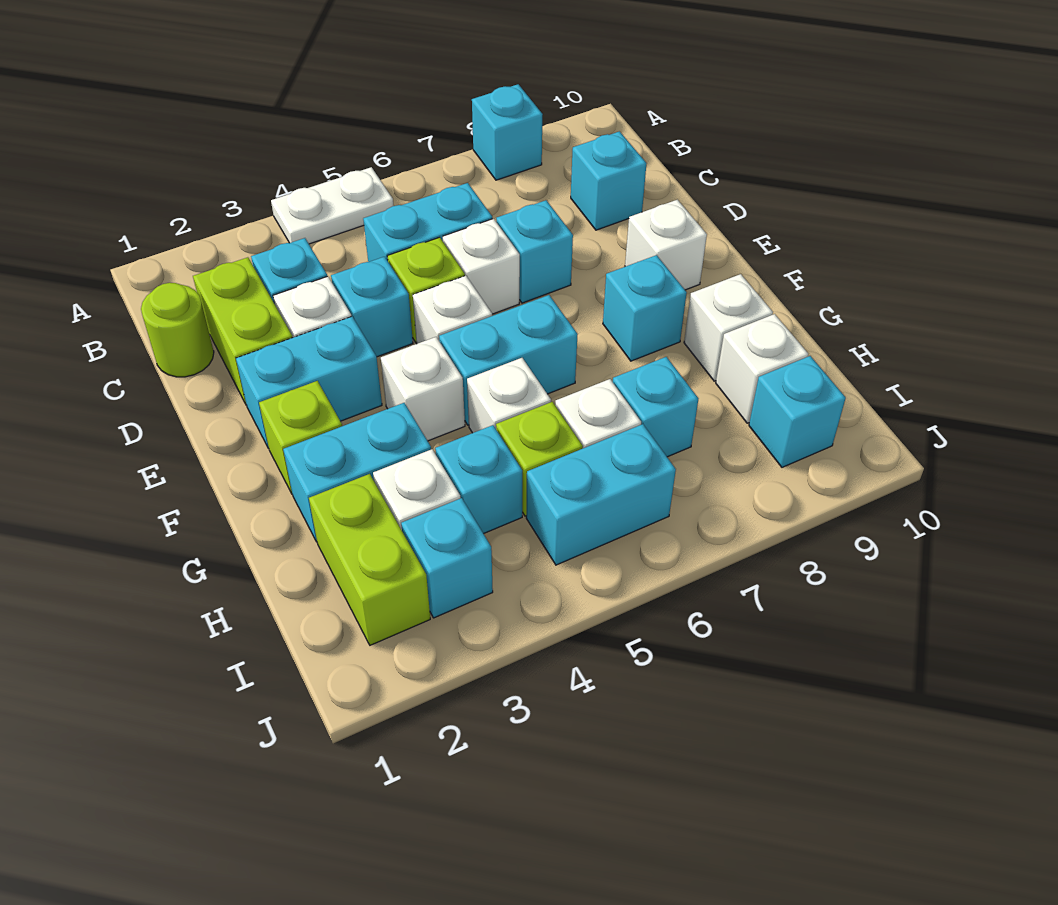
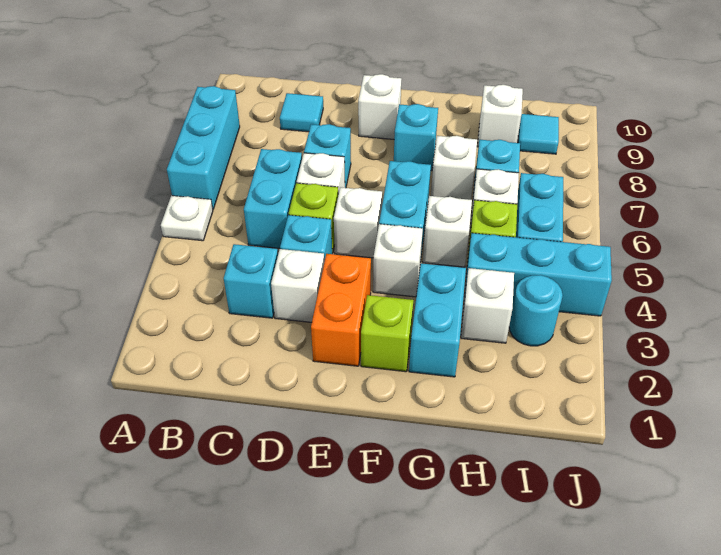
white 1x2 plate [271,167,394,244] -> white 1x1 plate [161,196,213,241]
cyan 1x1 brick [472,84,543,180] -> cyan 1x3 brick [167,86,240,209]
lime 1x1 round brick [141,283,214,377] -> none
lime 1x2 brick [193,257,293,404] -> none
cyan 1x1 brick [571,131,647,230] -> cyan 1x1 tile [280,93,323,132]
cyan 1x2 brick [236,316,382,449] -> orange 1x2 brick [311,254,371,366]
white 1x1 brick [684,274,773,381] -> white 1x1 brick moved to [431,136,477,200]
lime 1x2 brick [309,474,430,645] -> none
cyan 1x1 brick [435,425,522,534] -> cyan 1x3 brick [464,233,612,316]
cyan 1x1 brick [401,498,493,618] -> cyan 1x1 round brick [509,275,563,346]
cyan 1x1 brick [749,356,846,467] -> cyan 1x1 tile [518,114,559,154]

